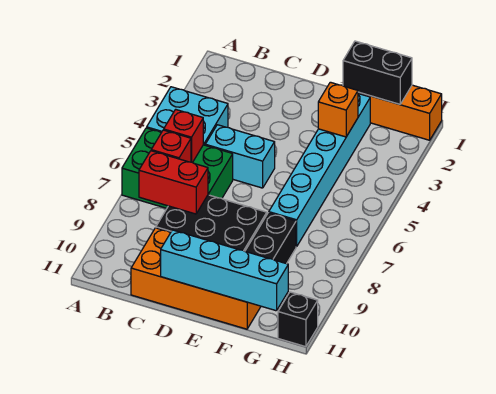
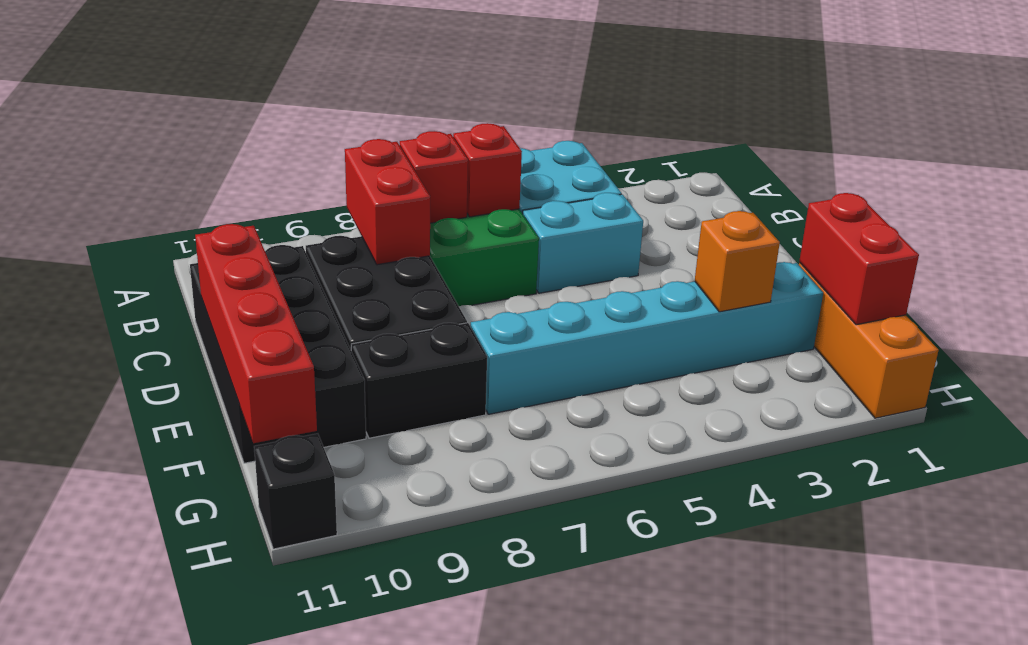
cyan 1x2 brick [205,125,275,188] -> cyan 1x2 brick turned to [523,193,643,293]
orange 2x4 brick [131,228,261,329] -> black 2x4 brick [190,245,366,463]
cyan 1x4 brick [161,230,288,311] -> red 1x4 brick [195,224,317,443]
black 1x2 brick [343,41,412,104] -> red 1x2 brick [799,193,919,325]

